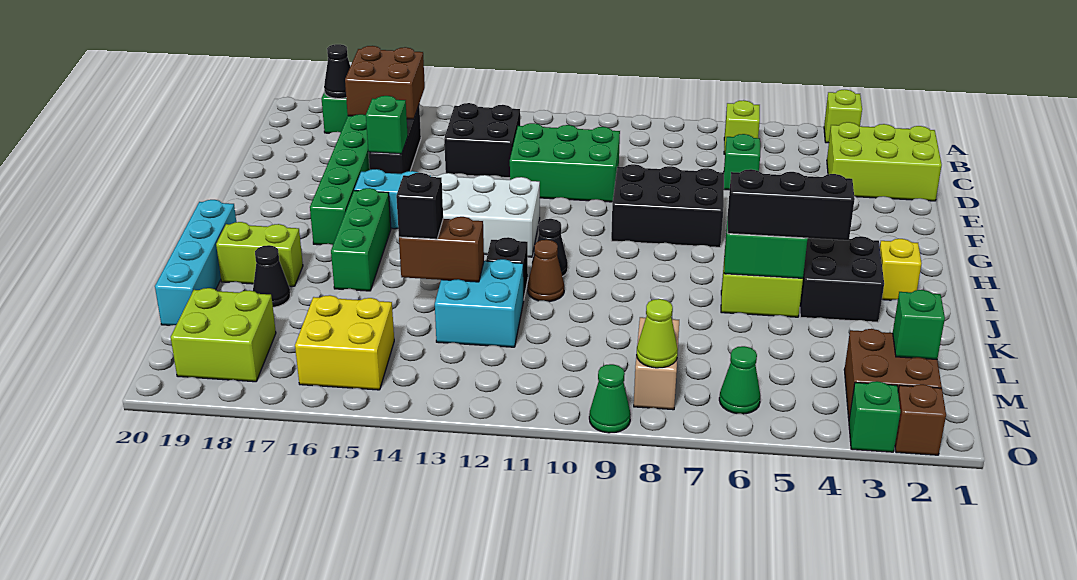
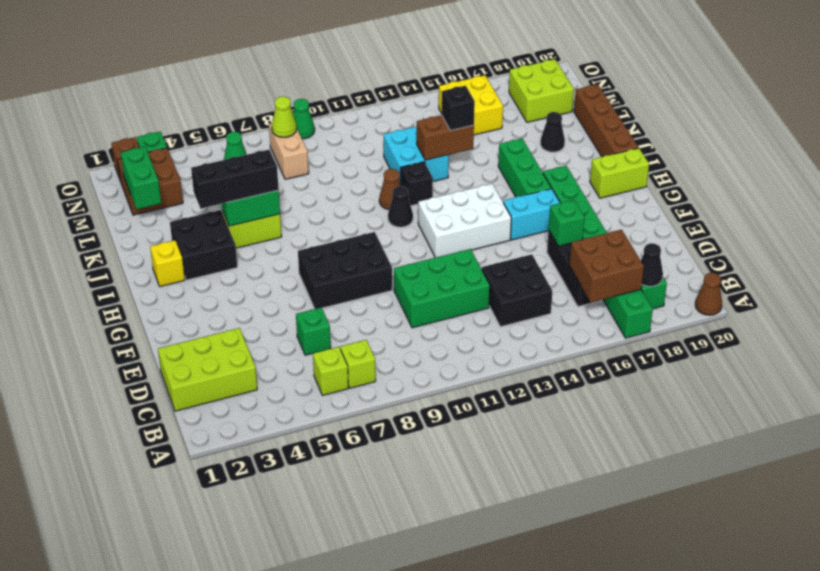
lime 1x1 brick [824,90,862,143] -> lime 1x1 brick moved to [340,340,376,388]
none -> brown 1x1 cone [695,273,722,315]
cyan 1x4 brick [155,200,236,325] -> brown 1x4 brick [574,84,639,157]
lime 1x2 brick [216,222,303,286] -> lime 1x2 brick moved to [590,148,649,198]
green 1x1 brick [893,290,945,359] -> green 1x2 brick [121,147,161,209]

